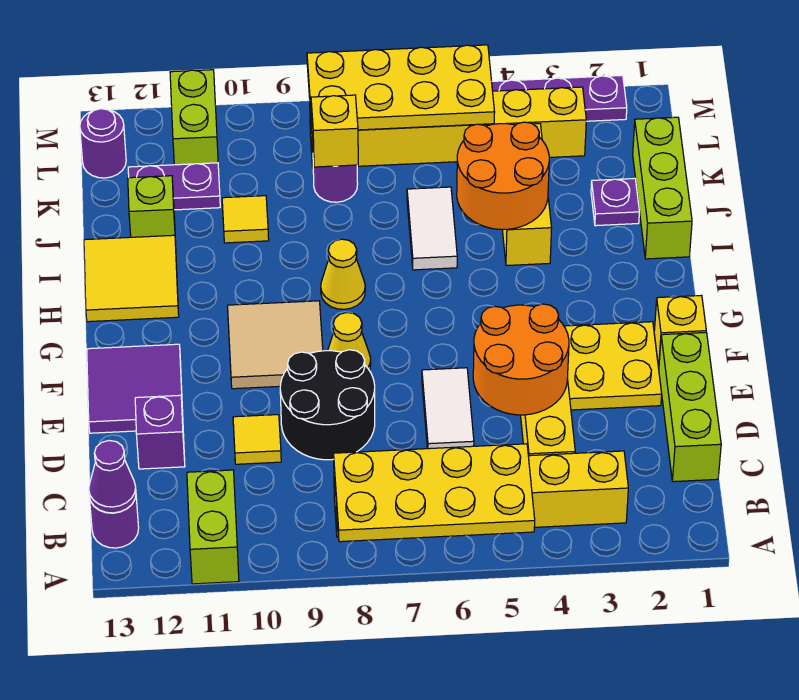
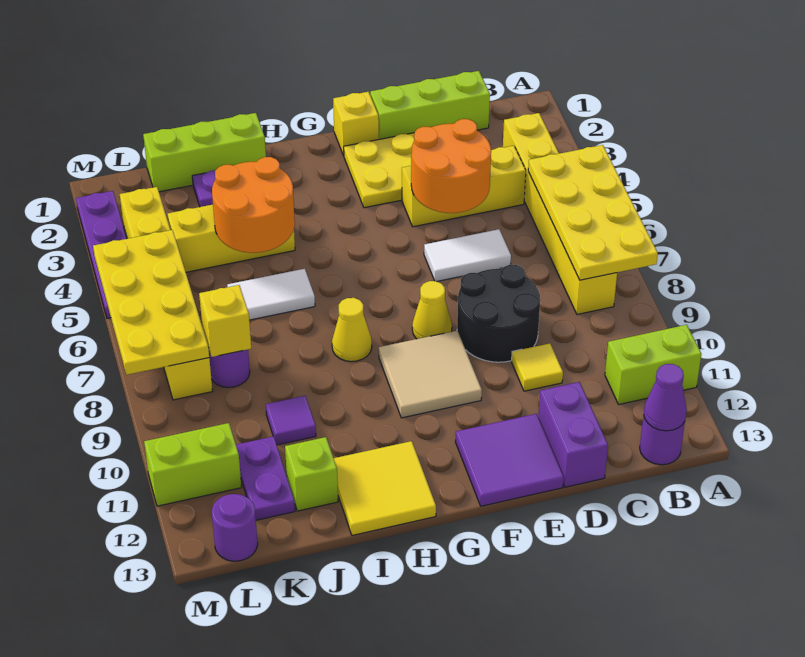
purple 1x1 brick [135,395,185,469] -> purple 1x2 brick [538,382,608,487]
yellow 1x1 tile [222,196,269,243] -> purple 1x1 tile [266,396,316,445]

